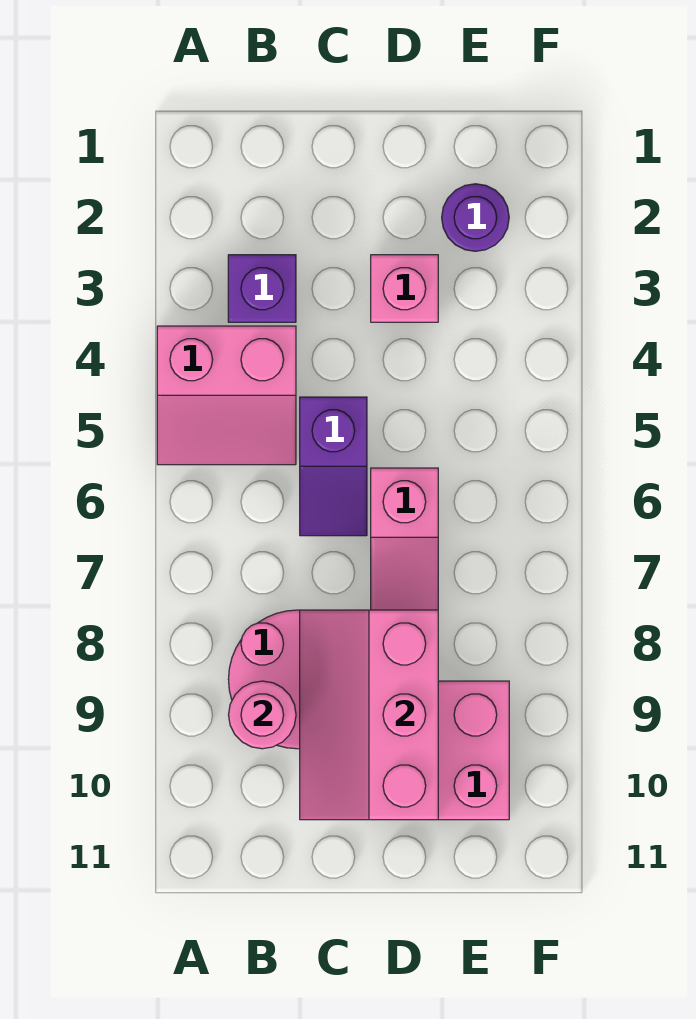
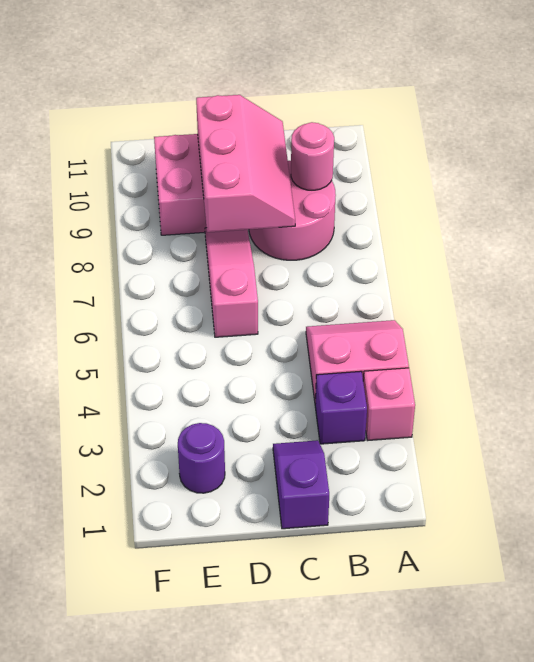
purple 1x2 slope [300,397,367,536] -> purple 1x2 slope moved to [273,440,329,529]
pink 1x1 brick [371,255,438,322] -> pink 1x1 brick moved to [363,368,415,441]

